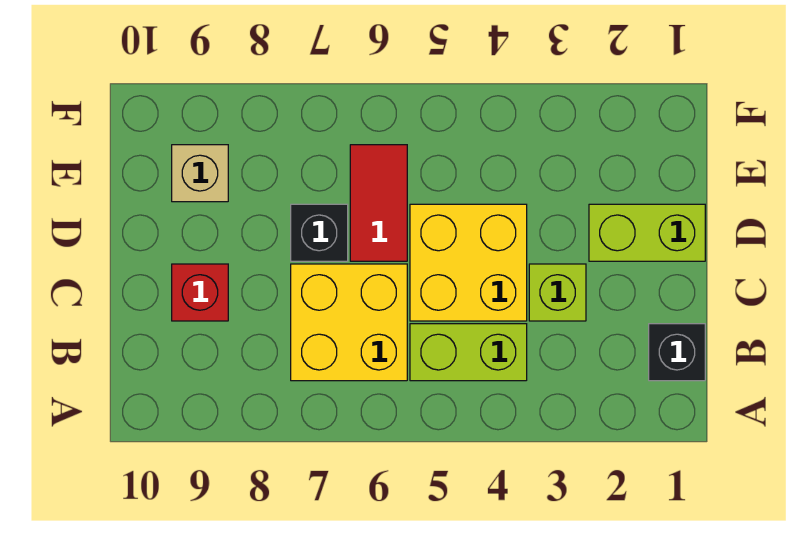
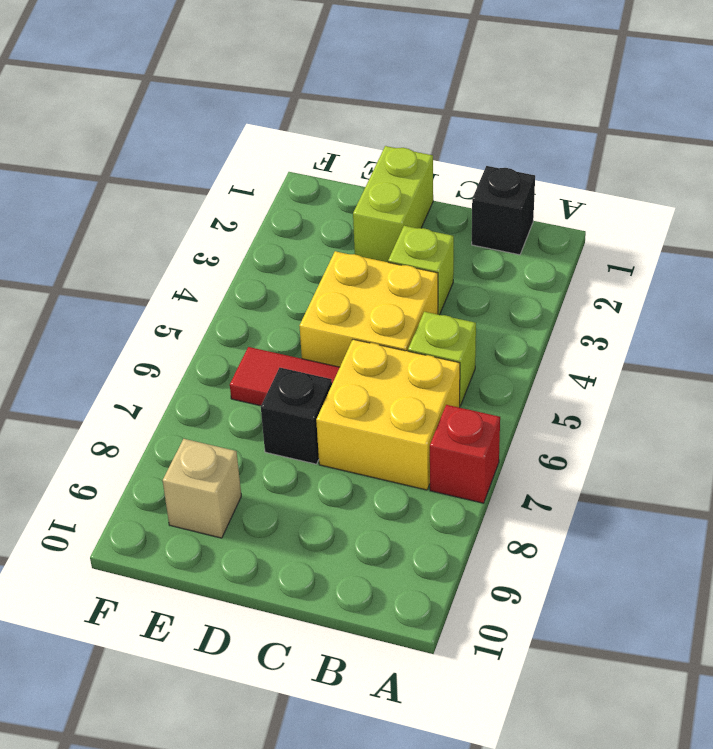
lime 1x2 brick [410,324,527,381] -> lime 1x1 brick [408,312,476,406]
red 1x1 brick [172,264,228,321] -> red 1x1 brick moved to [430,405,500,503]

